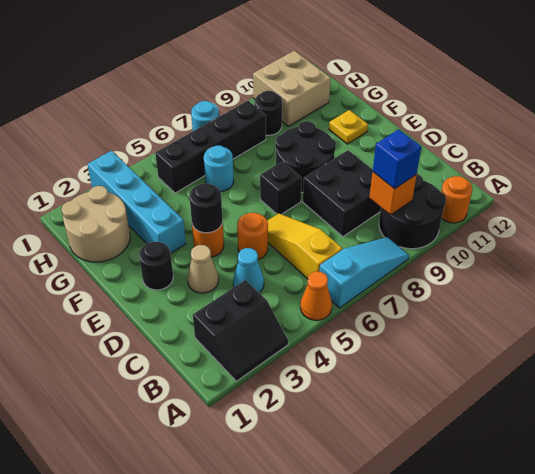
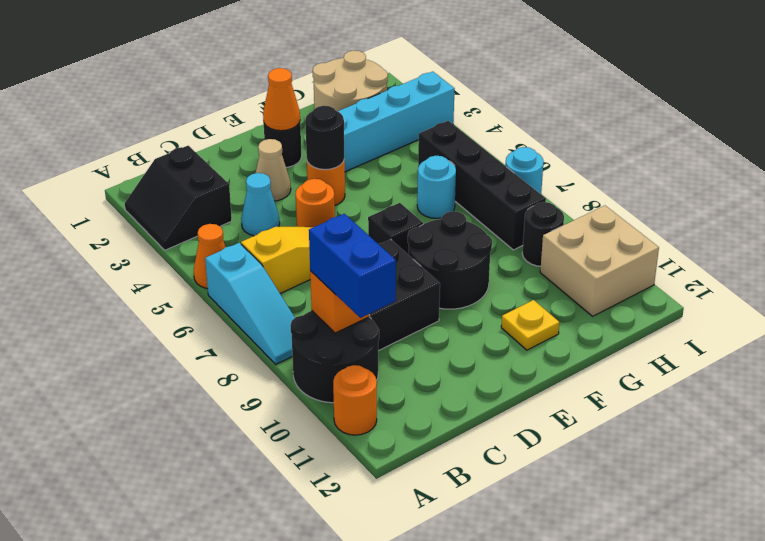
blue 1x1 brick [373,129,421,189] -> blue 1x2 brick [309,214,396,318]
none -> orange 1x1 cone [263,68,300,131]

